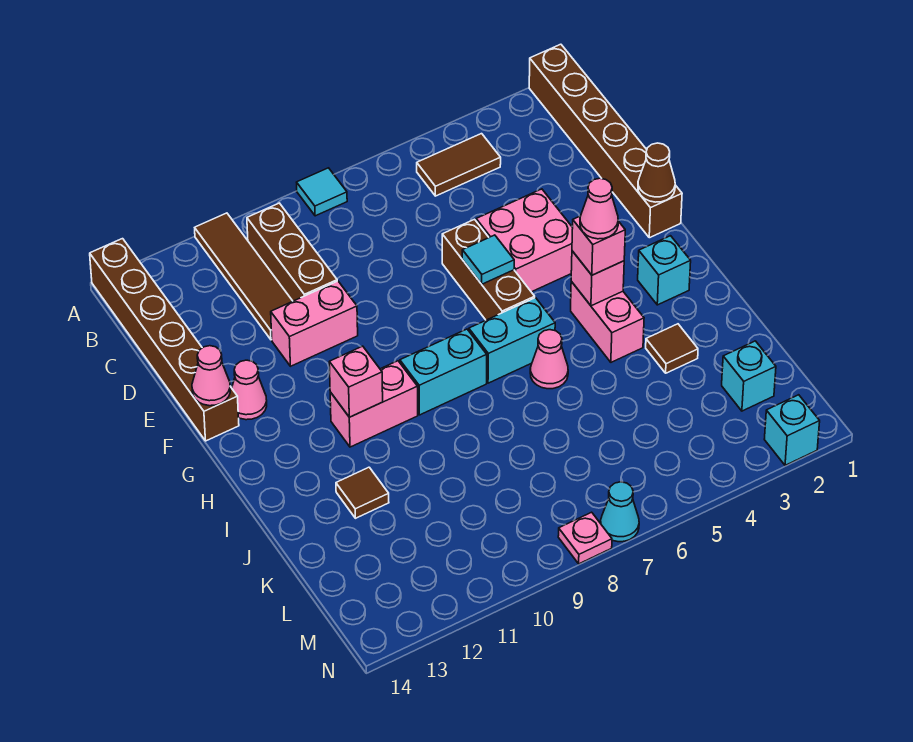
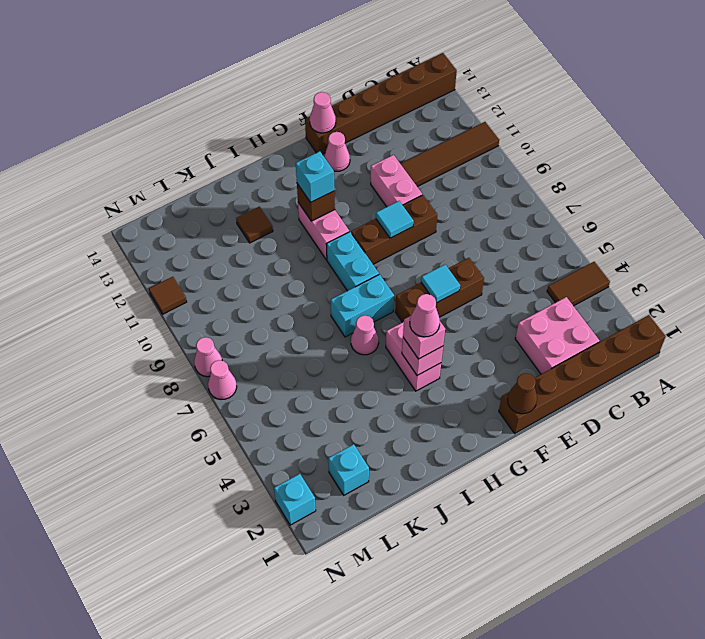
cyan 1x1 tile [297,168,347,216] -> cyan 1x1 tile moved to [376,201,414,238]
brown 1x2 tile [417,134,501,196] -> brown 1x2 tile turned to [547,262,610,306]
brown 1x3 brick [247,203,337,301] -> brown 1x3 brick moved to [351,195,437,264]
pink 2x2 brick [476,189,573,292] -> pink 2x2 brick moved to [515,297,599,374]
cyan 1x1 brick [638,236,691,305] -> cyan 1x1 brick moved to [296,151,334,202]
pink 1x2 brick [571,282,644,362] -> pink 1x2 brick turned to [386,322,441,391]
cyan 1x2 brick [469,298,555,383] -> cyan 1x2 brick turned to [331,274,394,337]
pink 1x1 brick [329,346,383,417] -> brown 1x1 brick [297,184,335,221]
brown 1x1 tile [646,324,698,373] -> brown 1x1 tile moved to [149,277,187,314]
cyan 1x1 cone [601,482,639,542] -> pink 1x1 cone [208,360,237,399]
pink 1x1 plate [558,512,612,564] -> pink 1x1 cone [194,337,222,377]

